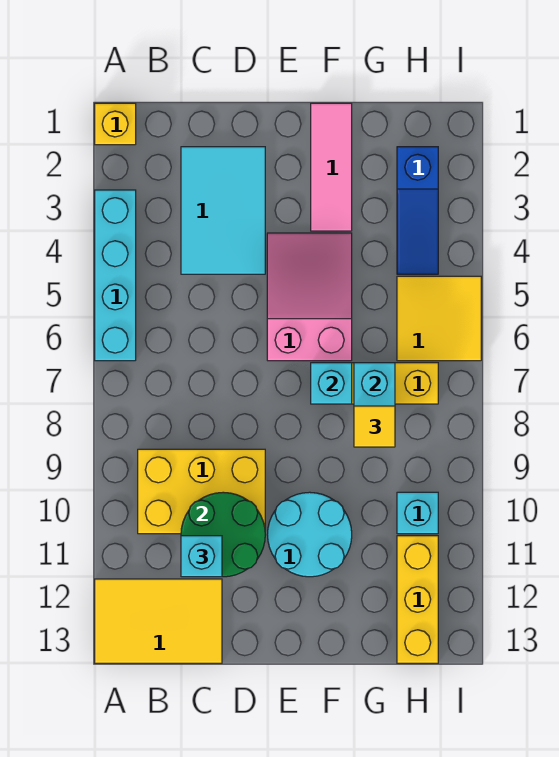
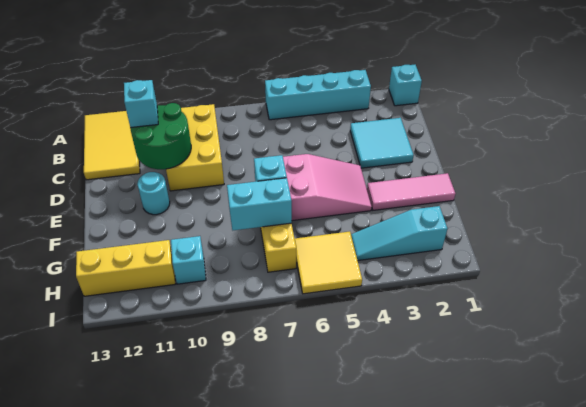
yellow 1x1 brick [95,103,136,145] -> cyan 1x1 brick [389,65,422,106]
cyan 2x3 tile [181,147,265,274] -> cyan 2x2 tile [350,118,414,168]
cyan 2x2 round brick [267,492,352,577] -> cyan 1x1 round brick [137,172,170,215]
yellow 1x1 tile [354,406,395,447] -> none
blue 1x3 slope [397,147,438,274] -> cyan 1x3 slope [351,206,447,260]

